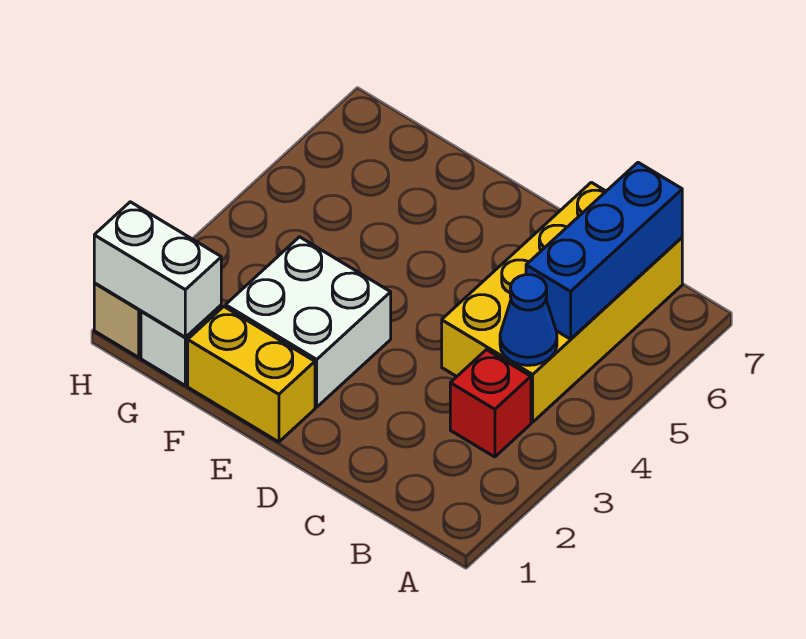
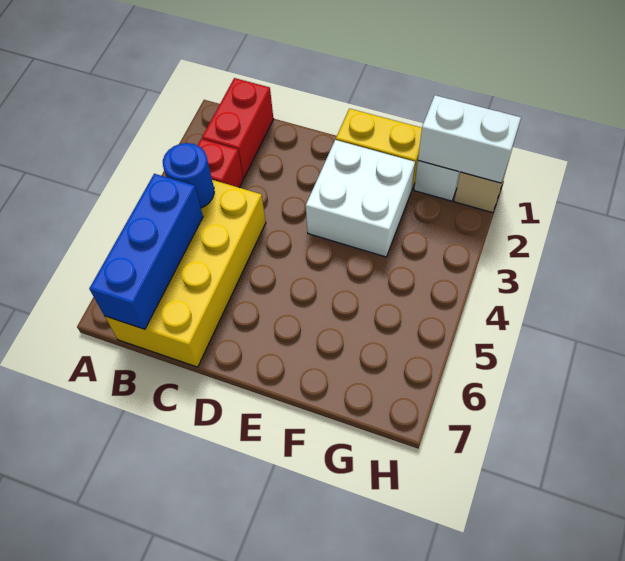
none -> red 1x2 brick [202,78,274,178]
blue 1x1 cone [500,275,557,365] -> blue 1x1 round brick [163,143,214,208]

